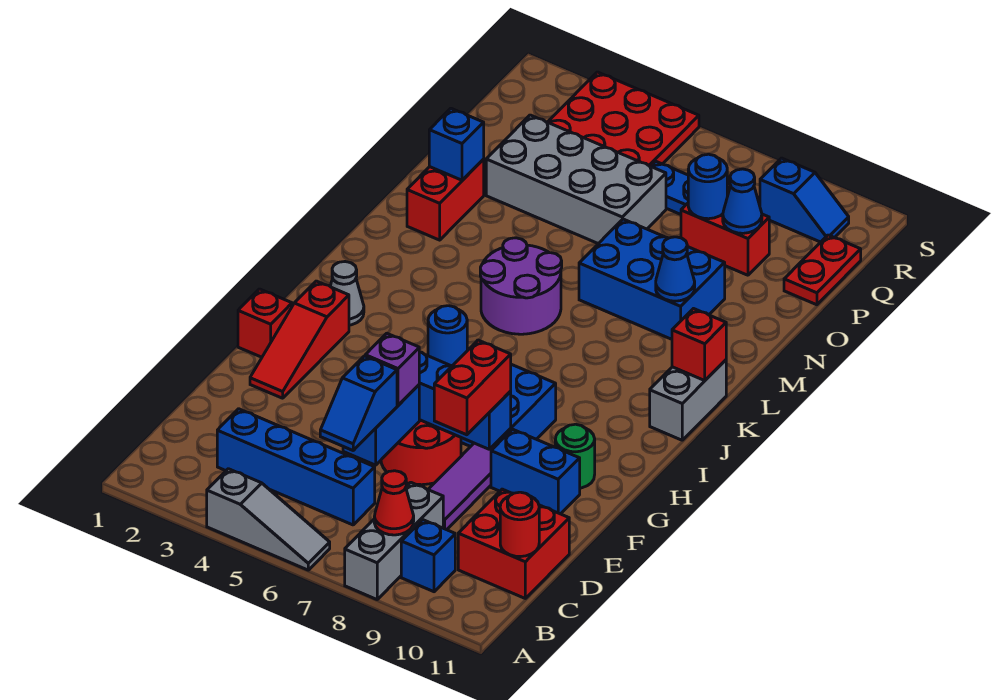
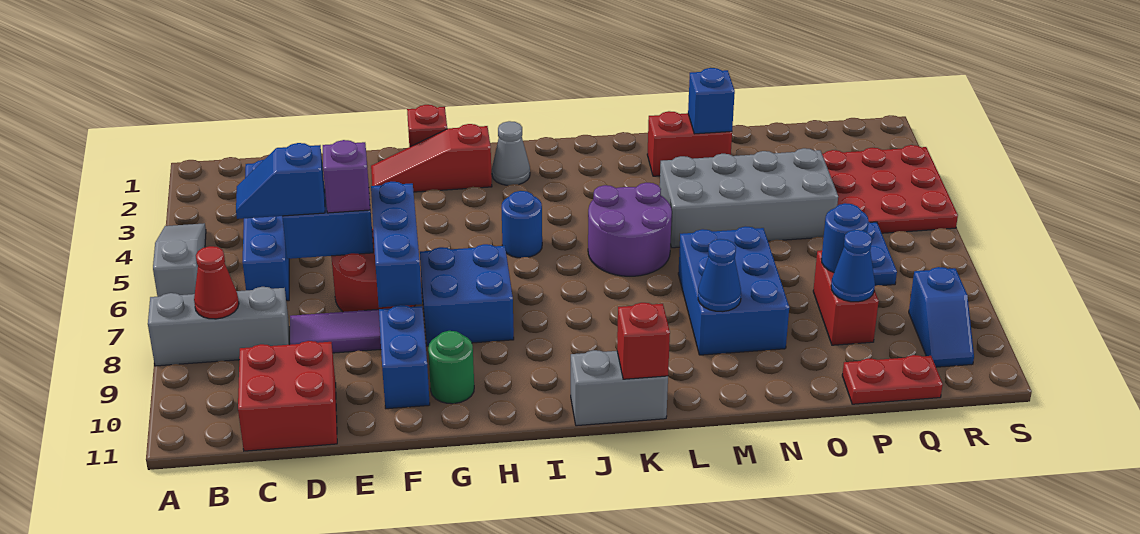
grey 1x3 slope [207,469,330,570] -> grey 1x3 slope turned to [153,223,206,297]
blue 1x1 brick [401,520,455,592] -> none
red 1x1 round brick [500,492,539,557] -> none
red 1x2 brick [434,340,511,435] -> none
grey 2x4 brick [486,115,666,244] -> grey 2x4 brick turned to [660,148,838,248]

